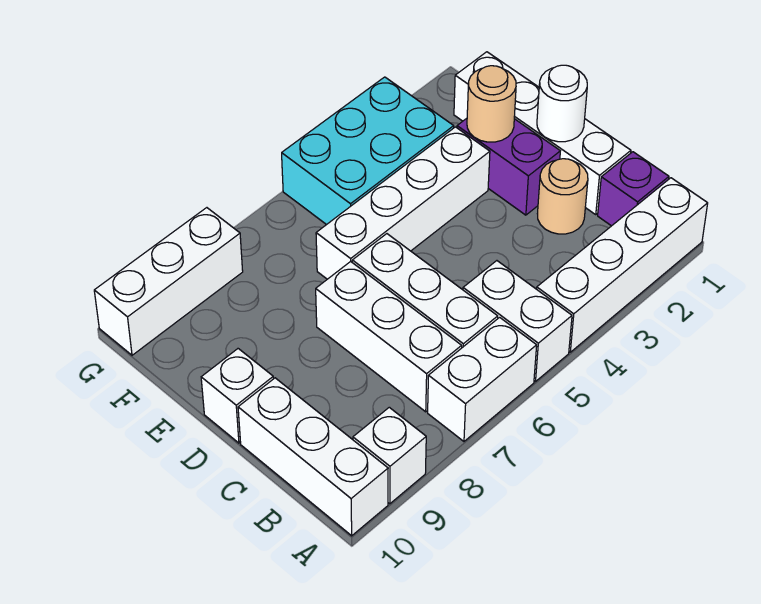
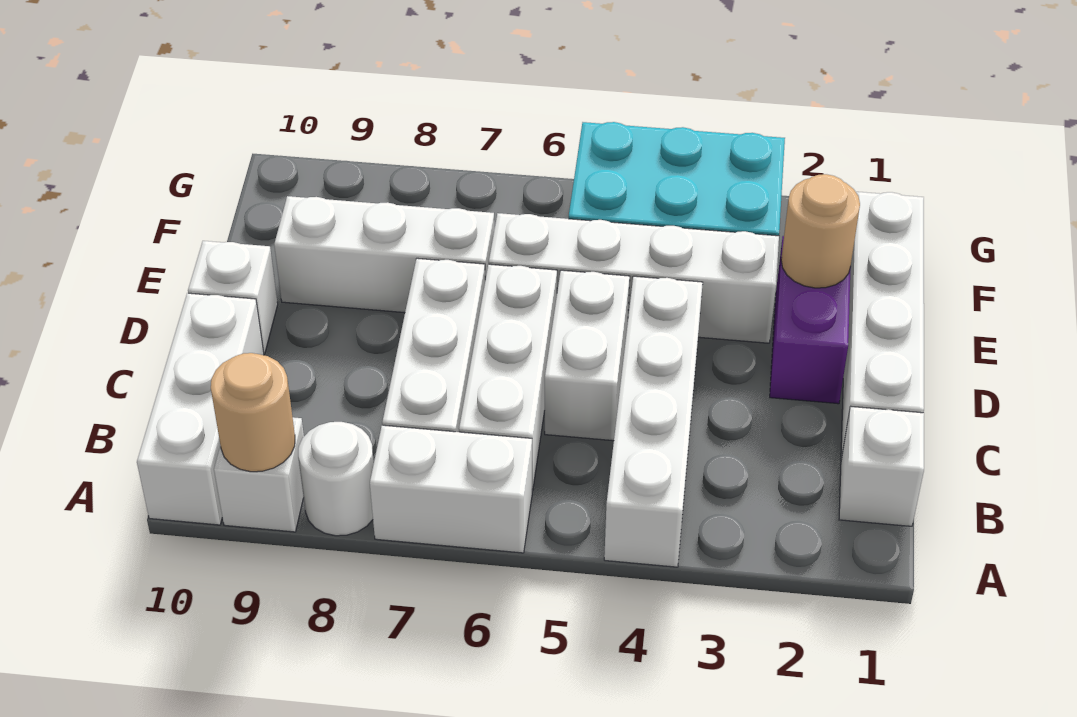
white 1x4 brick [537,178,708,352] -> white 1x4 brick turned to [604,276,703,567]
white 1x2 brick [463,261,572,382] -> white 1x2 brick moved to [545,270,630,441]
purple 1x1 brick [598,152,669,226] -> white 1x1 brick [839,407,924,526]
tan 1x1 round brick [537,159,588,234] -> tan 1x1 round brick moved to [211,353,295,472]
white 1x1 round brick [537,65,587,142] -> white 1x1 round brick moved to [298,422,374,536]
white 1x3 brick [94,208,243,355] -> white 1x3 brick moved to [274,196,494,313]

